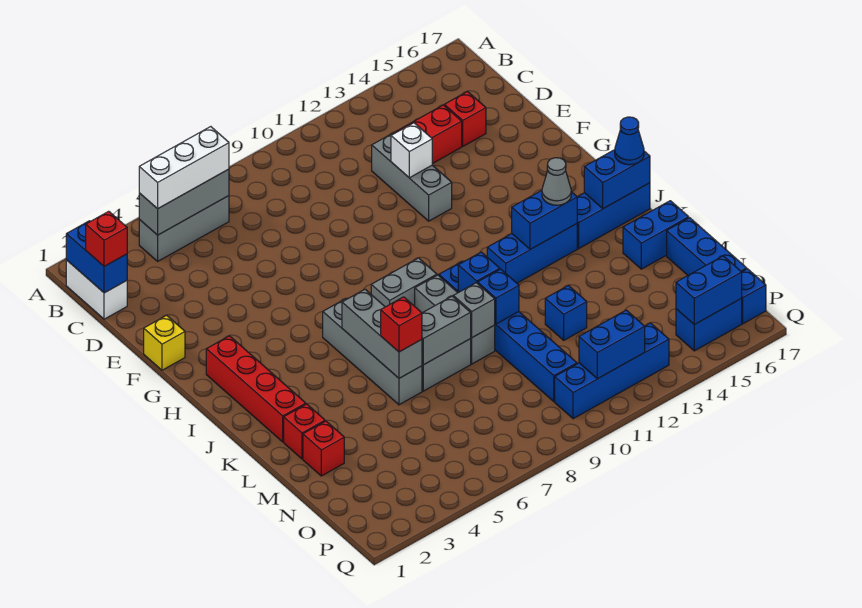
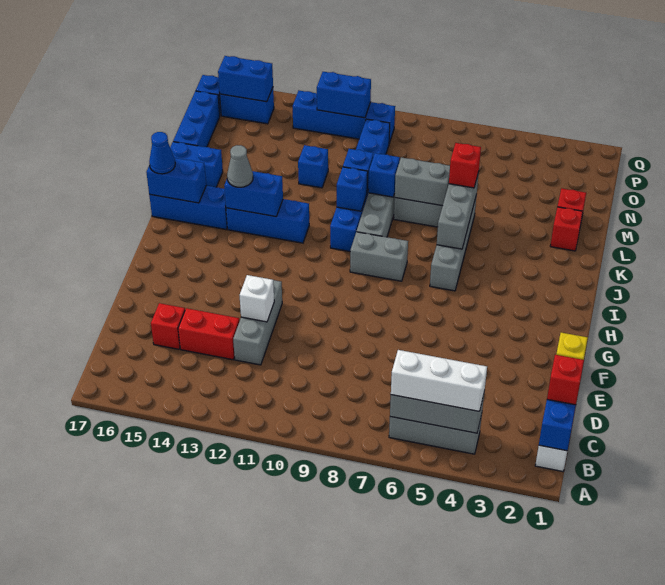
red 1x4 brick [206,336,306,442] -> none
grey 1x1 brick [453,283,495,338] -> blue 1x1 brick [369,153,400,197]

